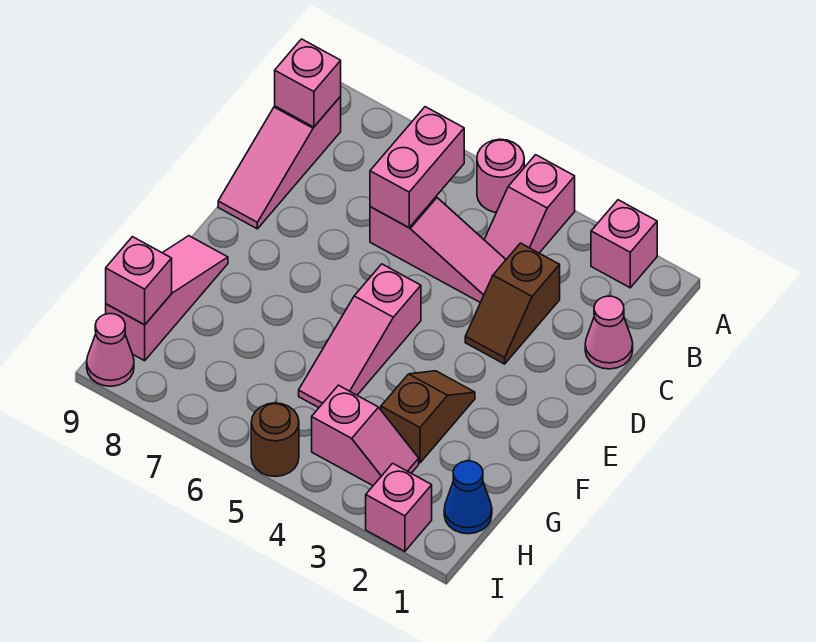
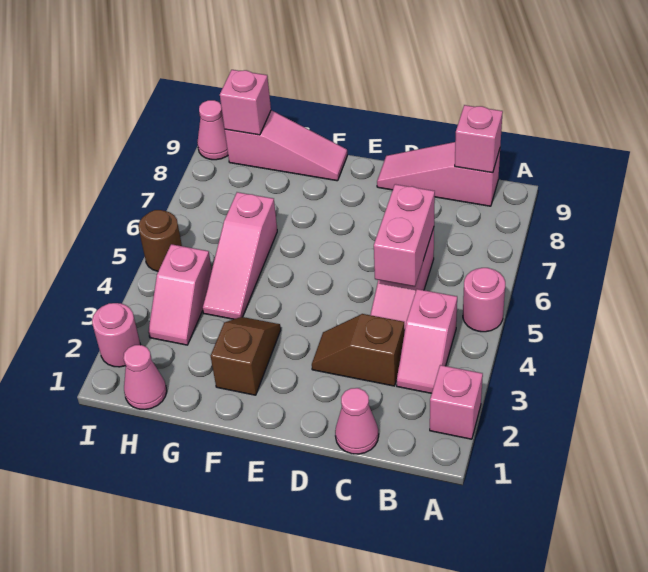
pink 1x2 slope [484,155,575,259] -> pink 1x2 slope turned to [397,289,457,393]
pink 1x2 brick [370,107,464,228] -> pink 1x2 brick turned to [374,184,435,287]
pink 1x3 slope [299,264,421,408] -> pink 1x3 slope turned to [202,192,277,319]
brown 1x2 slope [381,371,475,463] -> brown 1x2 slope turned to [211,317,281,395]
blue 1x1 cone [444,461,492,534] -> pink 1x1 cone [123,345,167,410]
pink 1x1 brick [366,463,432,551] -> pink 1x1 round brick [92,303,141,367]

